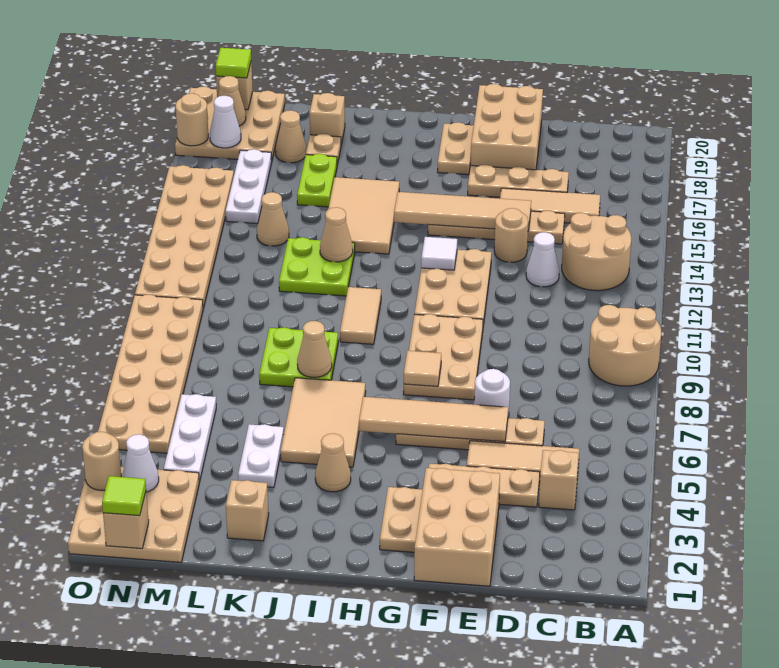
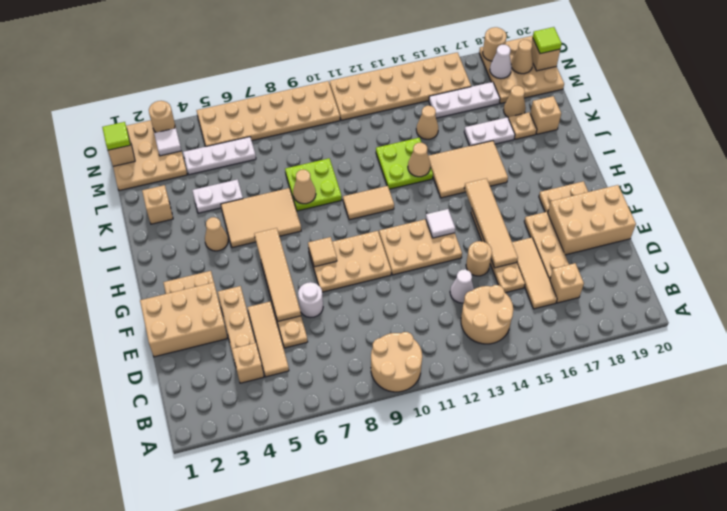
none -> tan 1x1 brick [550,263,584,303]
lime 1x2 plate [297,154,337,207] -> white 1x2 plate [464,117,515,146]
white 1x1 cone [122,434,159,492] -> white 1x1 tile [154,128,181,156]

